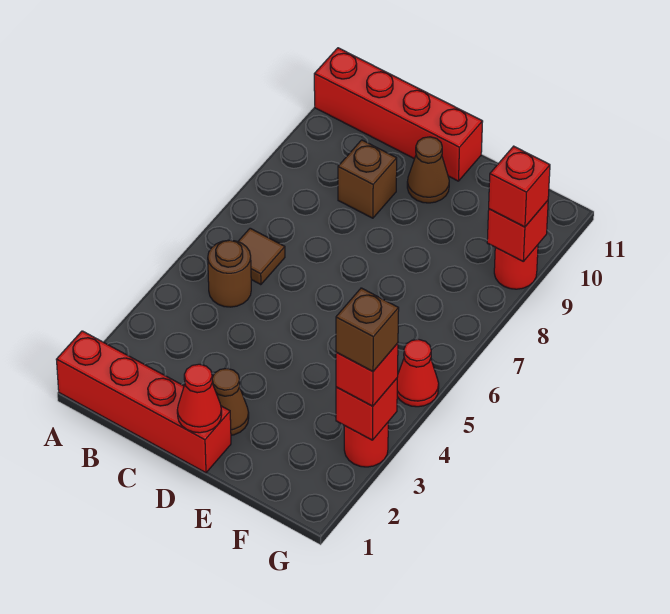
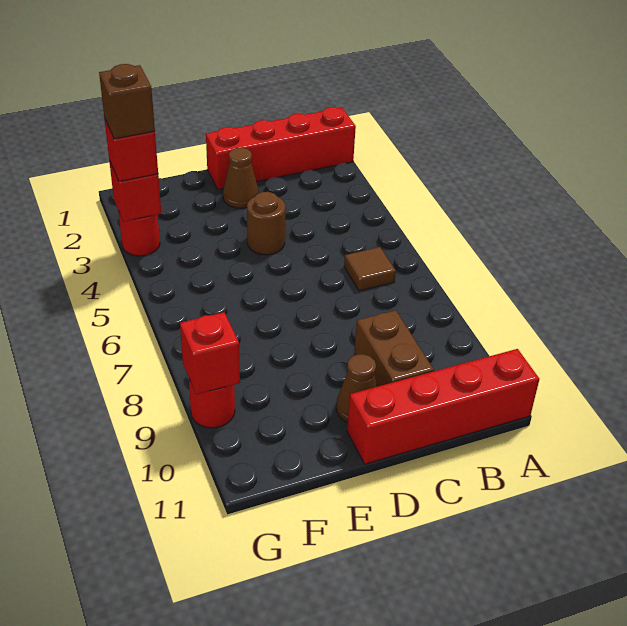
brown 1x1 round brick [208,240,251,307] -> brown 1x1 round brick moved to [247,192,285,255]
brown 1x1 brick [338,140,397,218] -> brown 1x2 brick [354,310,434,387]
red 1x1 cone [177,364,222,433] -> none
red 1x1 cone [397,339,439,407] -> none
red 1x1 brick [489,146,550,227] -> none

